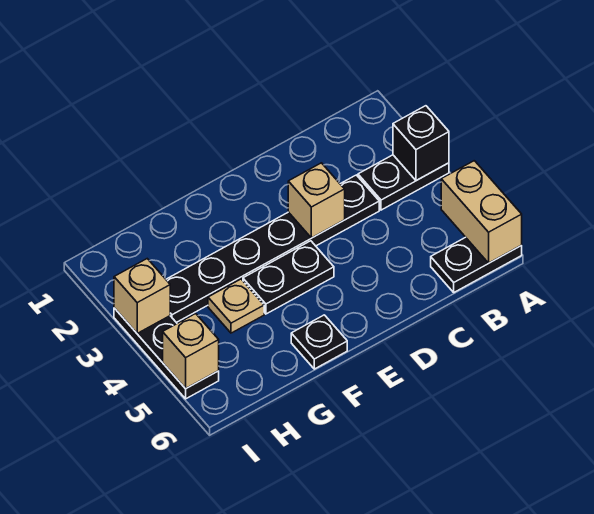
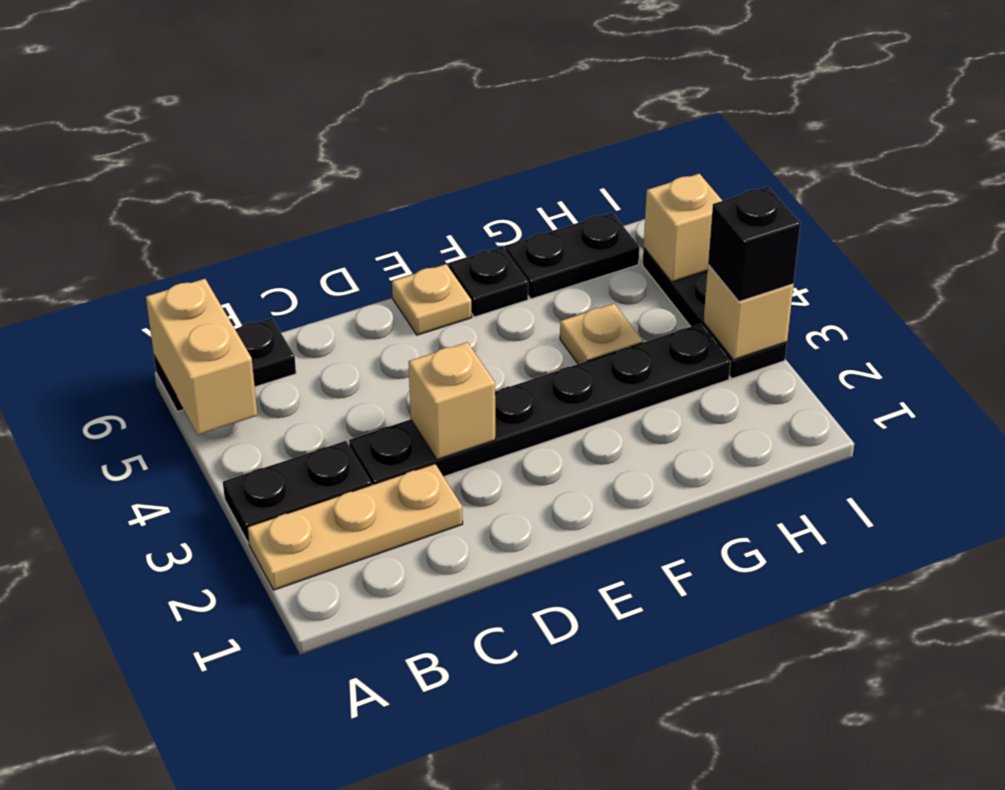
none -> tan 1x3 plate [247,464,463,590]
black 1x1 brick [393,106,449,181] -> black 1x1 brick moved to [708,187,800,301]
black 1x2 plate [243,241,334,314] -> black 1x2 plate moved to [505,213,639,299]
none -> tan 1x1 plate [392,264,472,335]

